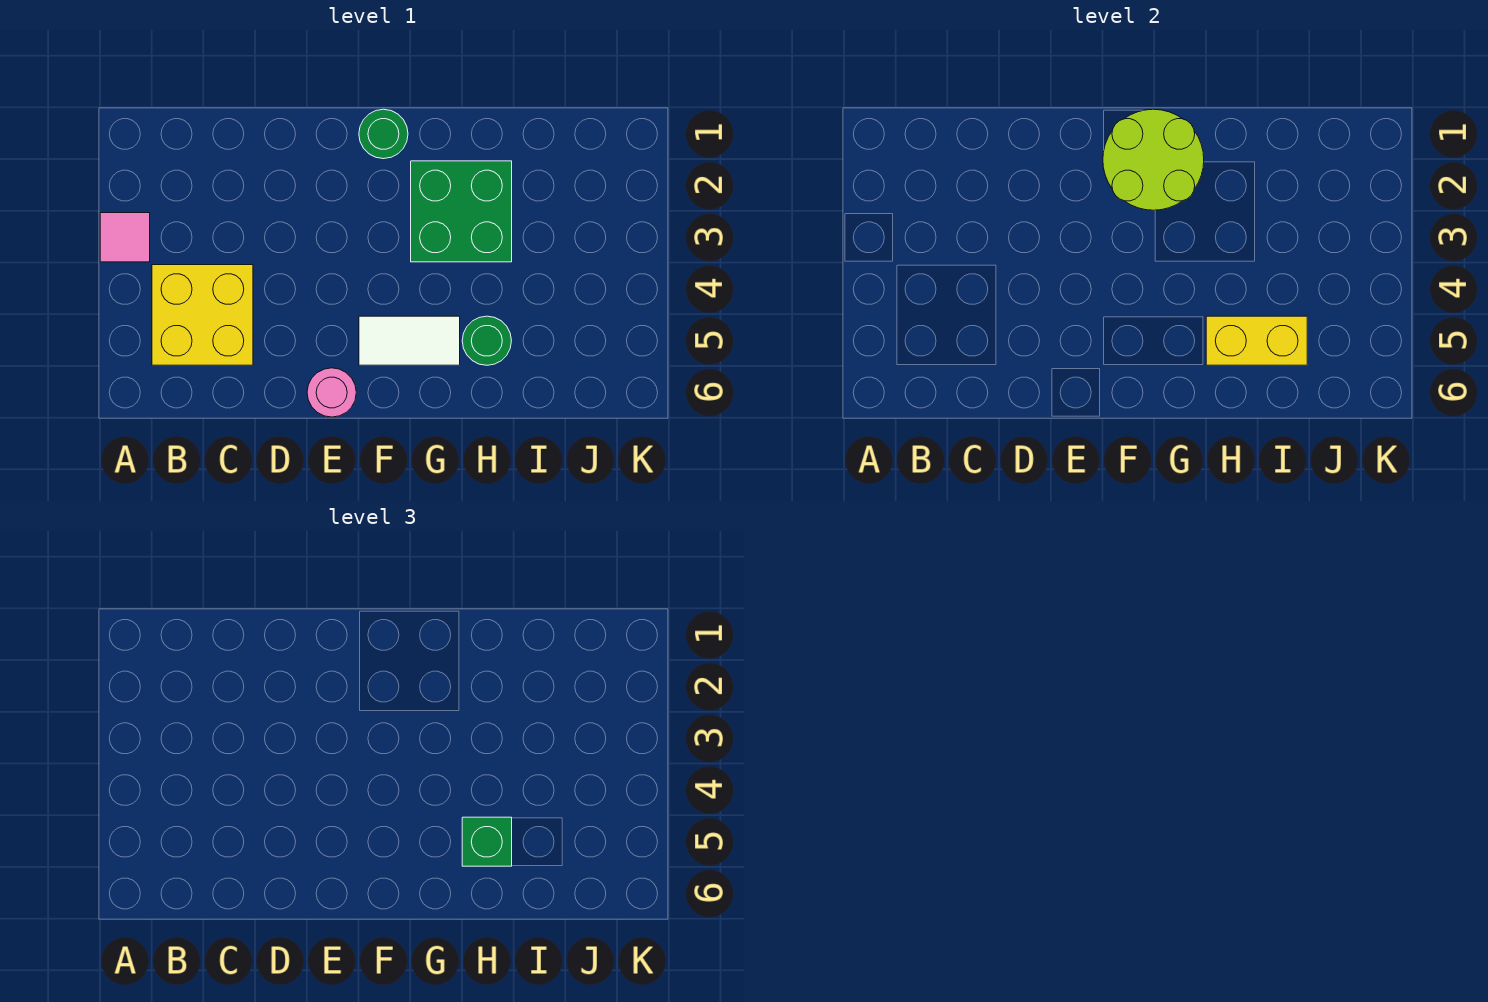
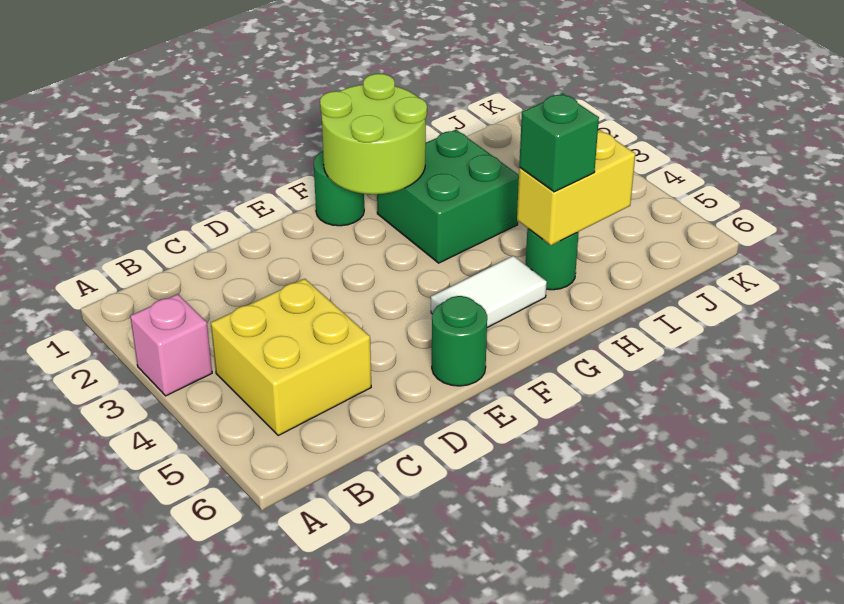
pink 1x1 tile [100,213,150,262] -> pink 1x1 brick [130,294,212,396]
pink 1x1 round brick [307,368,356,417] -> green 1x1 round brick [432,296,487,386]

